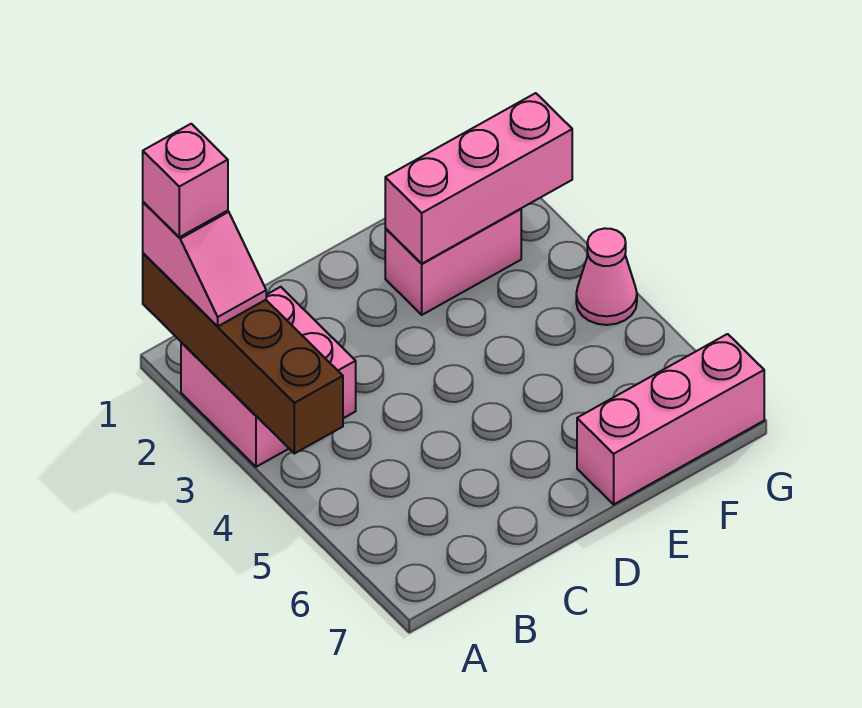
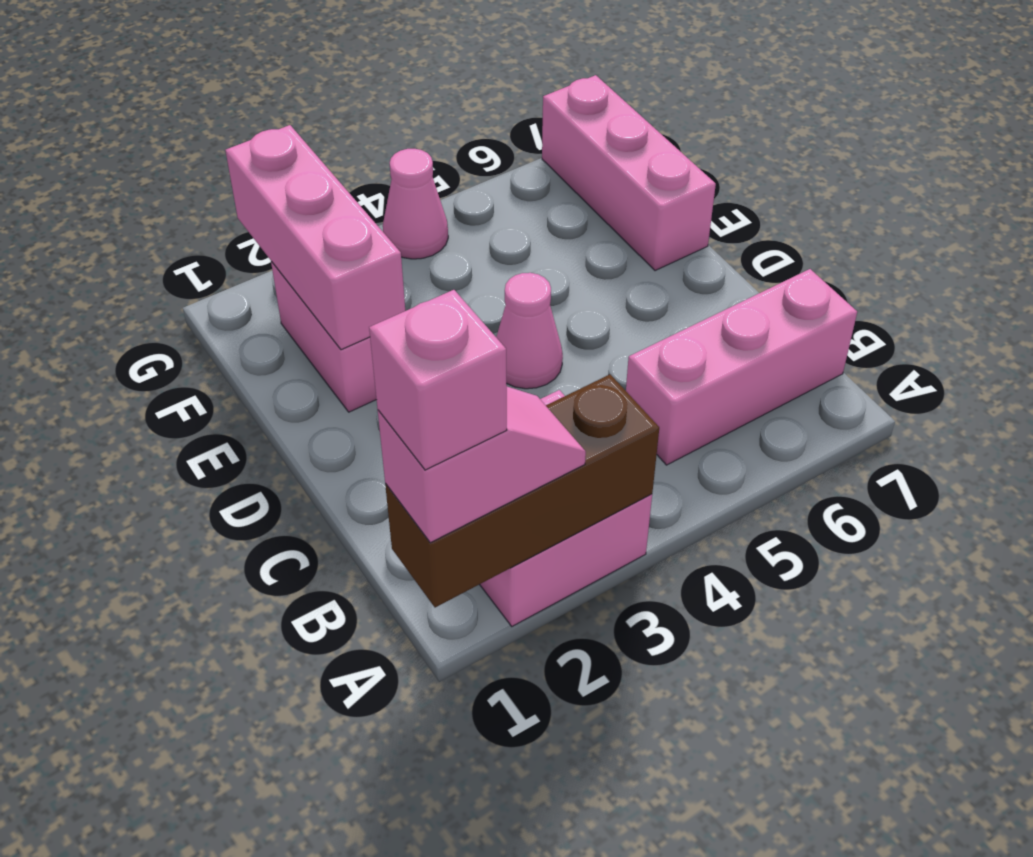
brown 1x4 brick [143,253,343,454] -> brown 1x3 brick [385,374,659,607]
none -> pink 1x3 brick [626,269,857,465]
none -> pink 1x1 cone [496,273,563,389]

